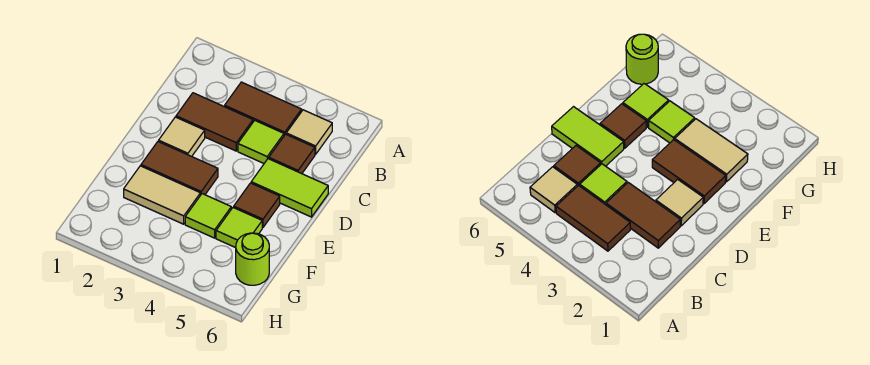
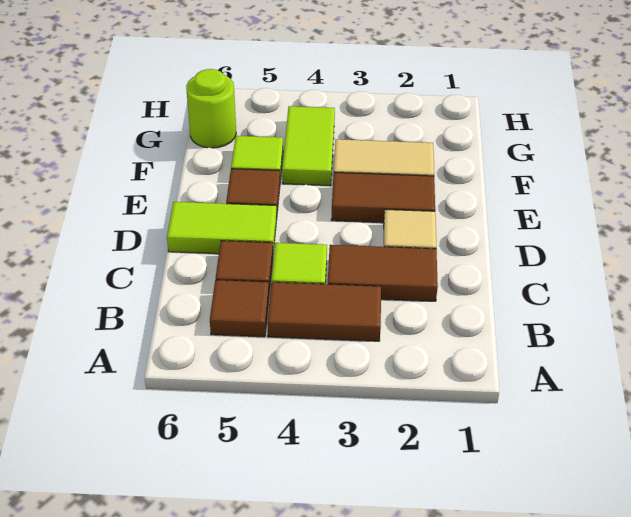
tan 1x1 tile [286,110,332,154] -> brown 1x1 tile [210,280,269,337]
lime 1x1 tile [185,194,231,238] -> lime 1x2 tile [282,106,335,186]

